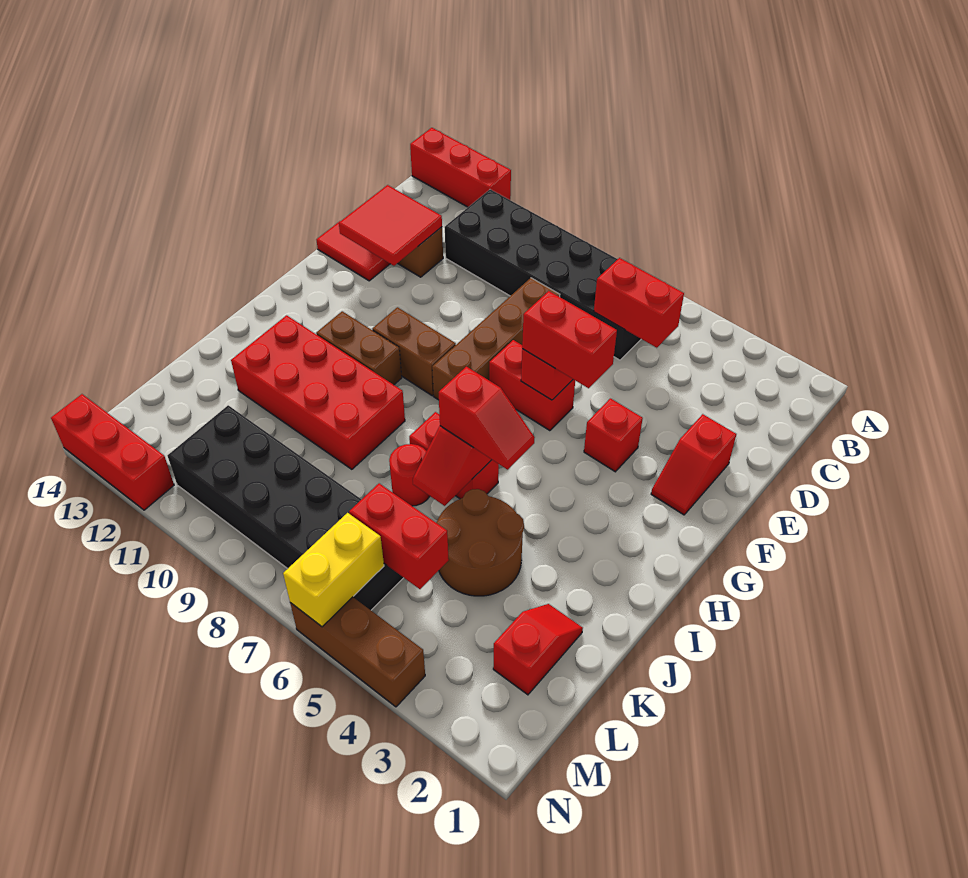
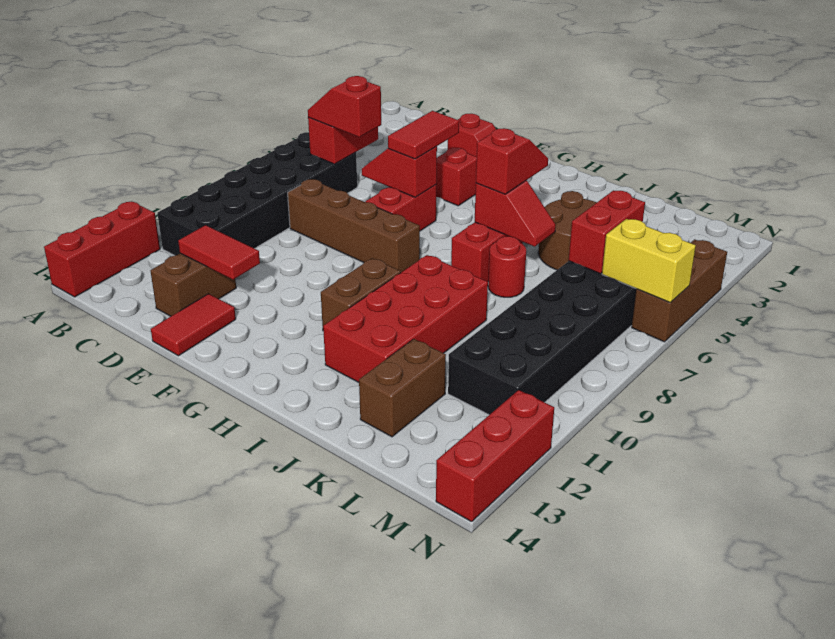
red 2x2 tile [339,185,442,266] -> red 1x2 tile [178,225,260,280]
red 1x2 brick [522,291,617,388] -> red 1x2 tile [388,111,459,159]
brown 1x2 brick [372,307,456,396] -> brown 1x2 brick moved to [359,339,446,437]
red 1x2 slope [493,604,583,695] -> red 1x2 slope moved to [308,76,381,137]

